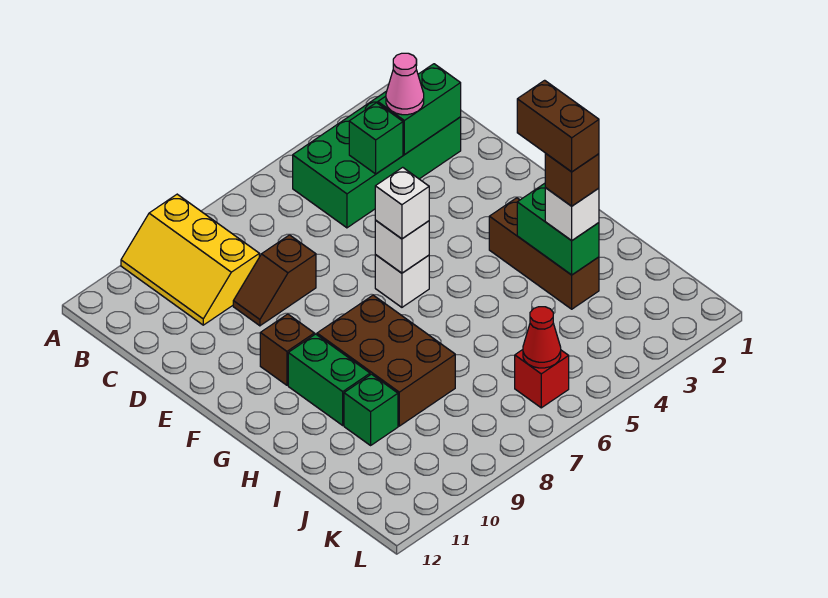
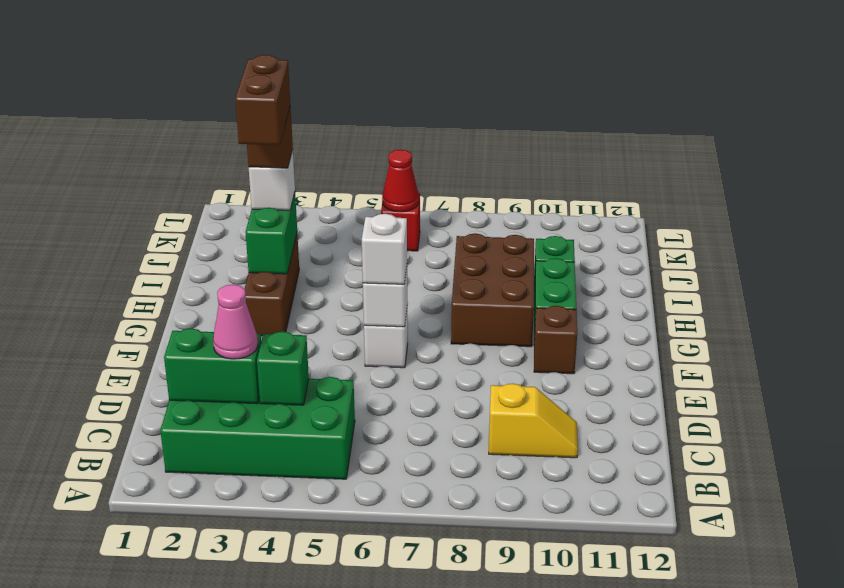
yellow 2x3 slope [121,194,259,325] -> yellow 1x2 slope [489,384,578,458]
brown 1x2 slope [233,235,316,326] -> none

